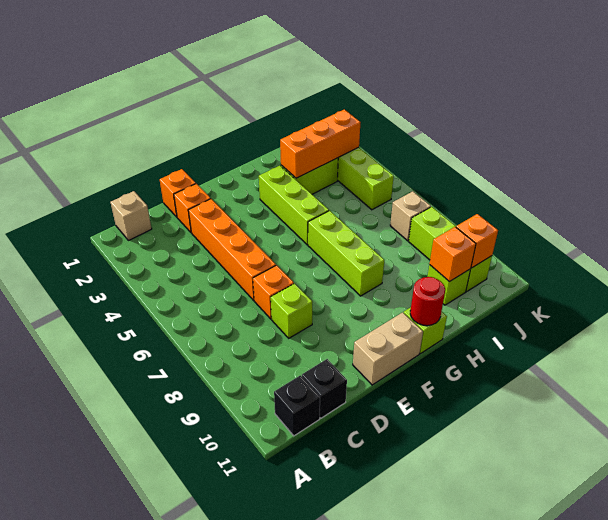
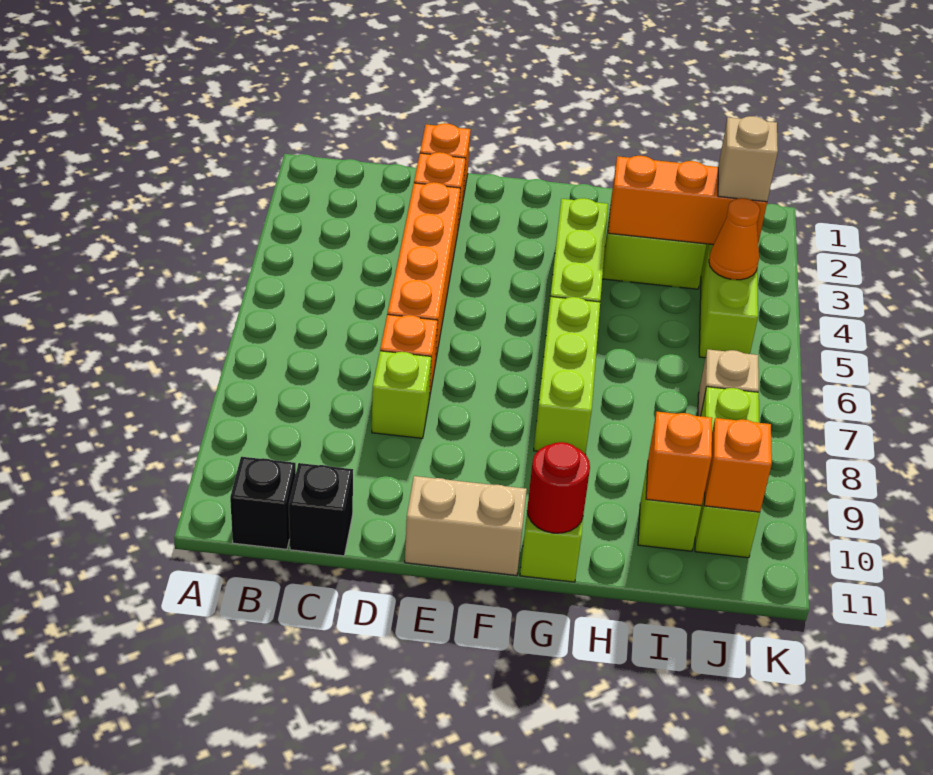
tan 1x1 brick [110,191,152,240] -> tan 1x1 brick moved to [718,116,778,202]
none -> orange 1x1 cone [709,198,760,280]

